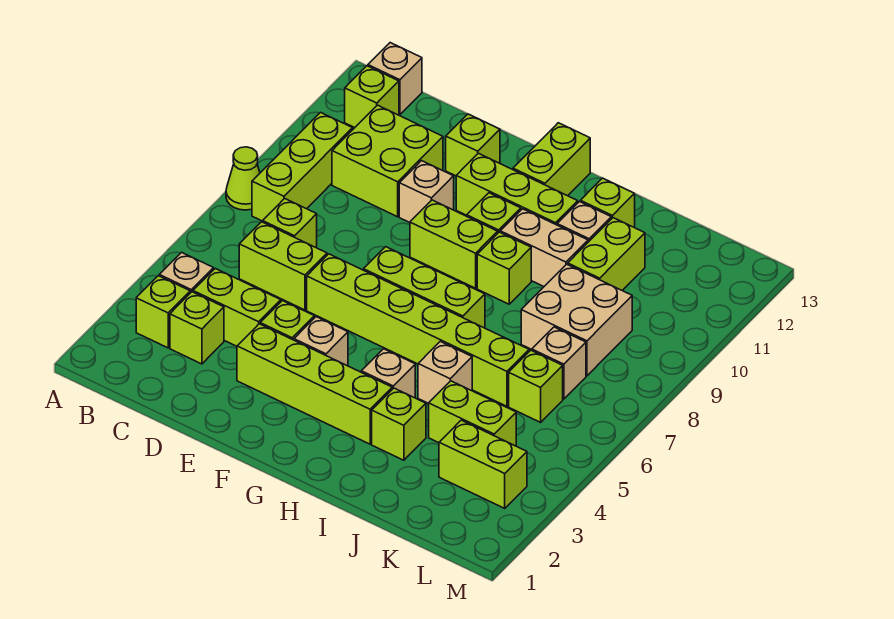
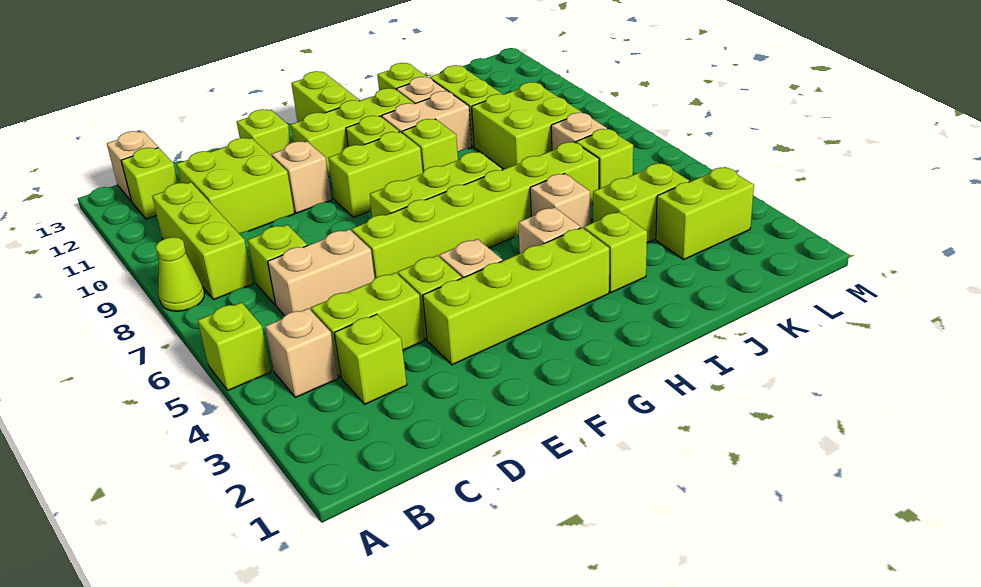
lime 1x1 brick [136,276,190,348] -> lime 1x1 brick moved to [198,302,271,390]
lime 1x2 brick [239,222,327,310] -> tan 1x2 brick [268,229,375,316]
tan 2x2 brick [521,264,632,376] -> lime 2x2 brick [472,82,582,169]

